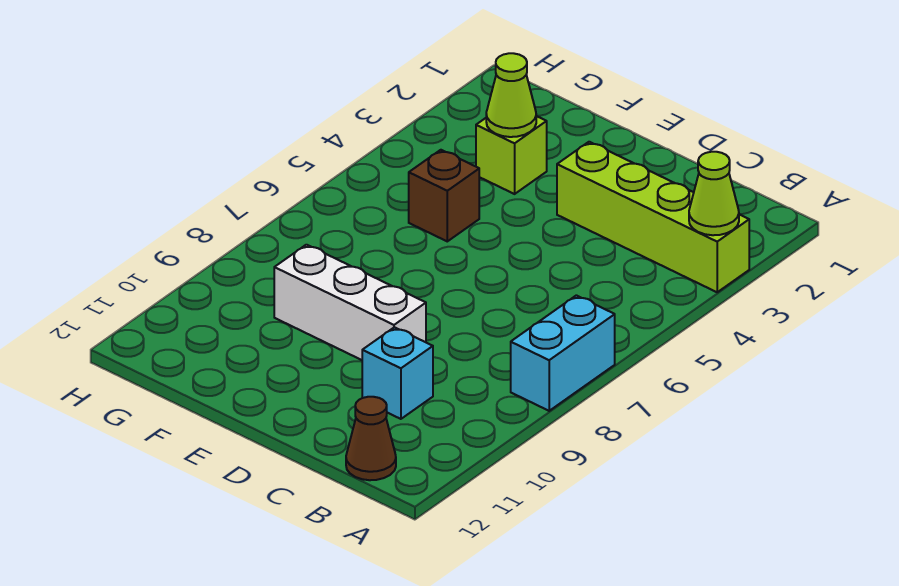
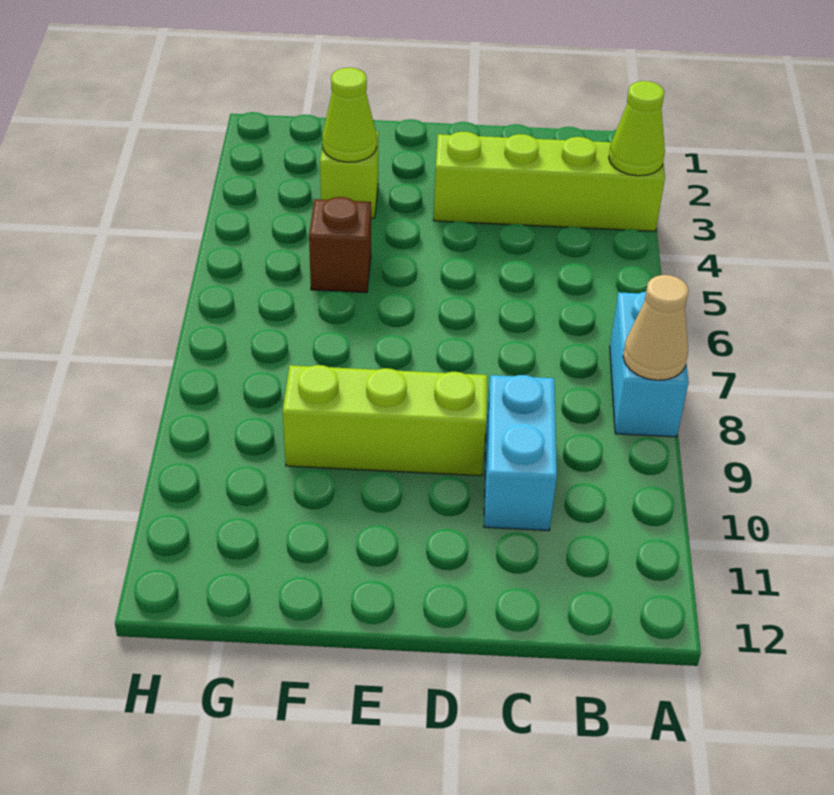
none -> tan 1x1 cone [623,275,689,380]
brown 1x1 cone [346,397,396,480] -> none
cyan 1x1 brick [362,327,433,419] -> cyan 1x2 brick [484,375,557,531]
white 1x3 brick [274,245,426,360] -> lime 1x3 brick [283,365,487,476]

